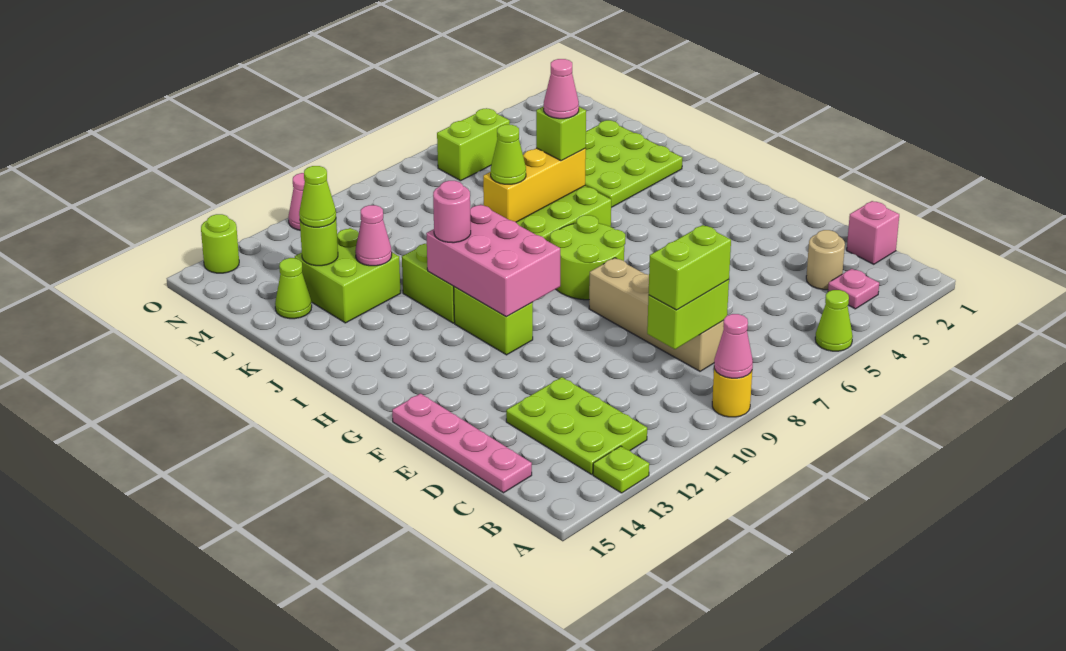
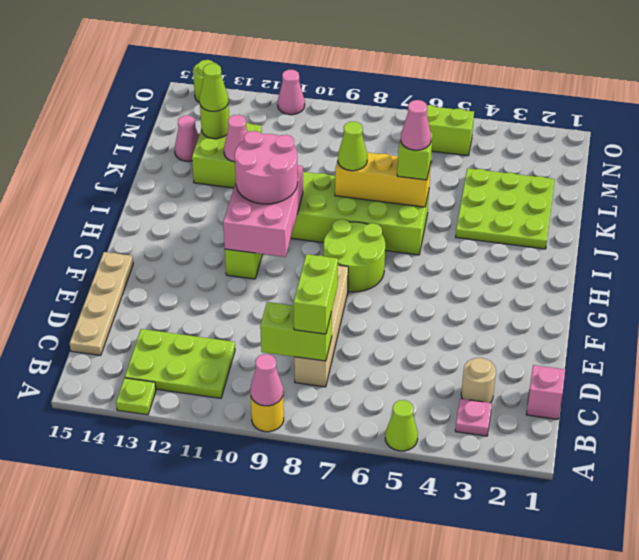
lime 2x3 plate [506,377,647,474] -> lime 2x3 plate turned to [125,329,235,398]
lime 1x2 brick [649,225,731,310] -> lime 1x2 brick turned to [293,254,338,334]
pink 1x4 plate [392,394,532,493] -> tan 1x4 plate [70,252,133,355]
pink 1x1 round brick [433,181,471,243] -> pink 2x2 round brick [235,131,298,204]
lime 1x1 cone [275,258,312,319] -> pink 1x1 cone [175,115,199,161]

